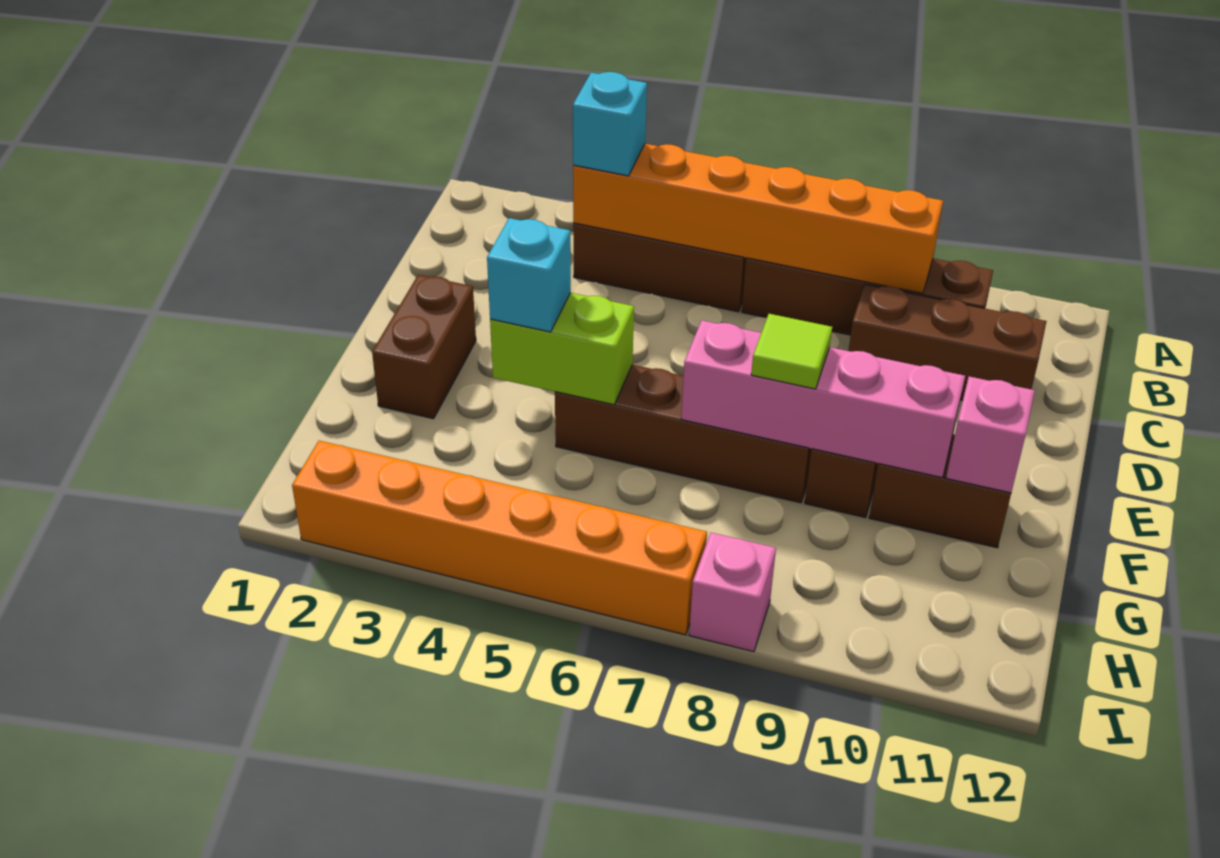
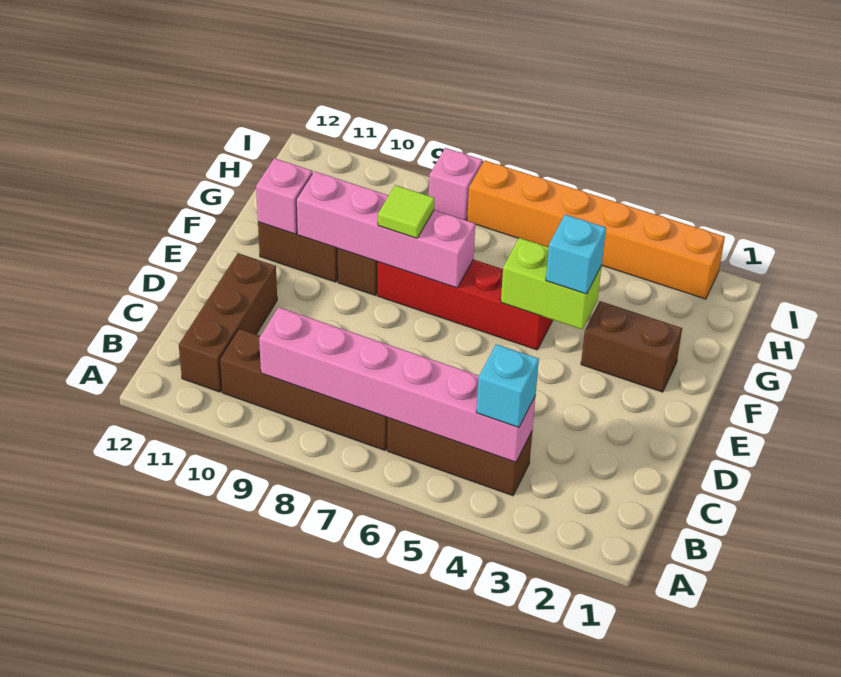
orange 1x6 brick [573,144,943,293] -> pink 1x6 brick [259,307,536,462]
brown 1x3 brick [849,284,1047,400] -> brown 1x3 brick turned to [179,253,277,392]
brown 1x2 brick [372,275,476,419] -> brown 1x2 brick turned to [581,301,682,392]
brown 1x4 brick [555,365,811,503] -> red 1x4 brick [377,259,553,350]

